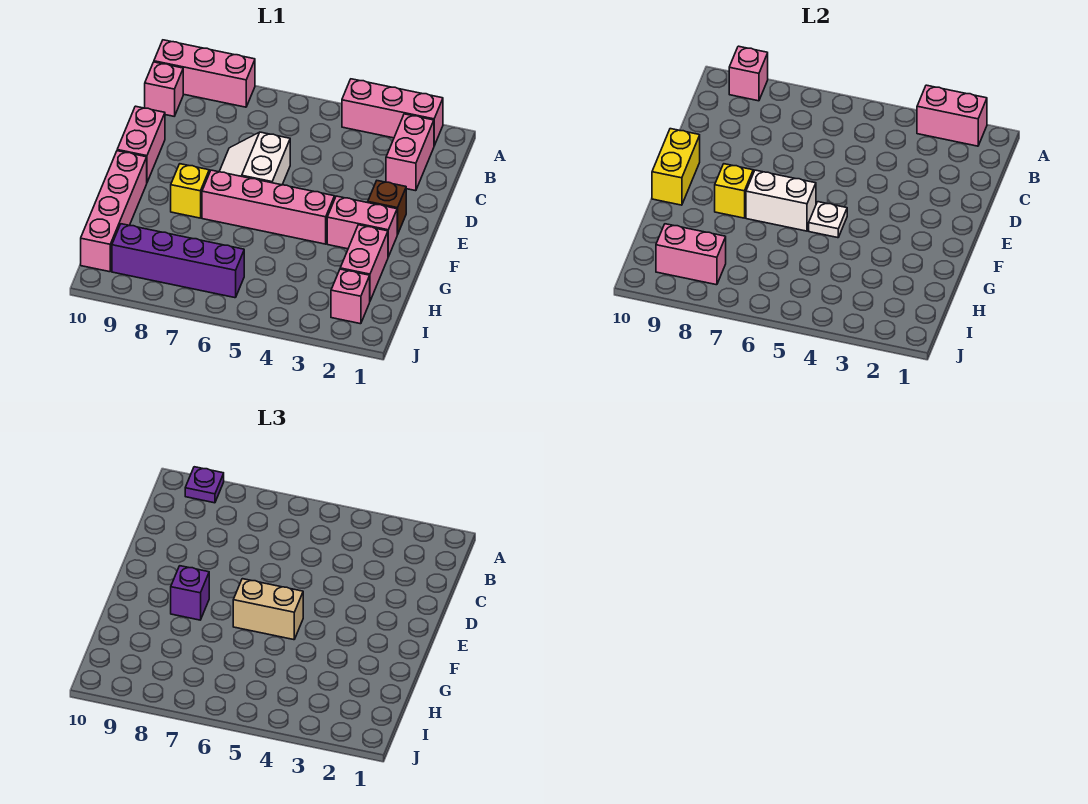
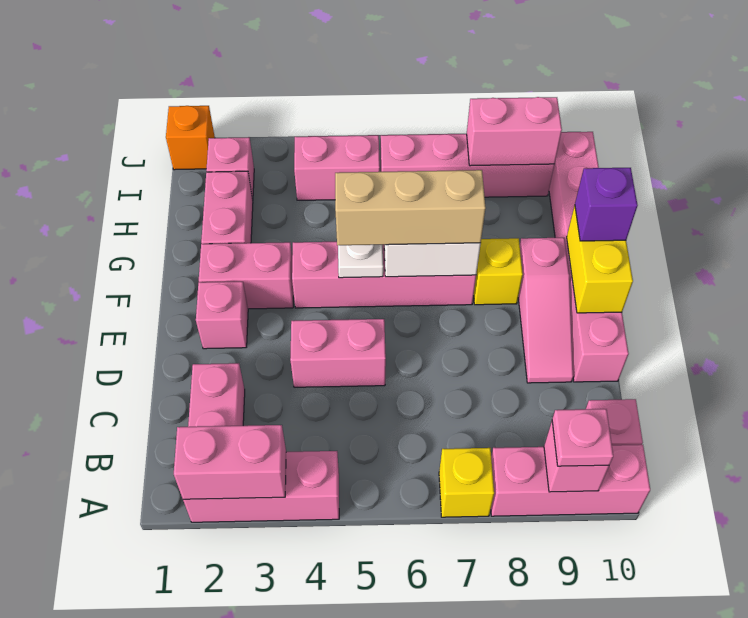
purple 1x1 plate [185,467,224,503] -> pink 1x1 plate [552,409,613,466]
none -> pink 1x2 brick [290,319,386,387]
white 2x2 slope [219,132,290,185] -> none
none -> pink 1x3 slope [518,238,573,383]
brown 1x1 brick [368,181,406,235] -> pink 1x1 brick [196,282,248,349]
tan 1x2 brick [233,579,303,640] -> tan 1x3 brick [335,170,486,245]
yellow 1x1 brick [715,164,753,218] -> yellow 1x1 brick moved to [439,448,494,517]
purple 1x1 brick [171,566,209,620] -> purple 1x1 brick moved to [575,168,638,241]
none -> pink 1x2 brick [294,135,380,200]
purple 1x4 brick [112,224,244,298] -> pink 1x4 brick [381,134,554,197]
none -> orange 1x1 brick [166,106,215,170]

